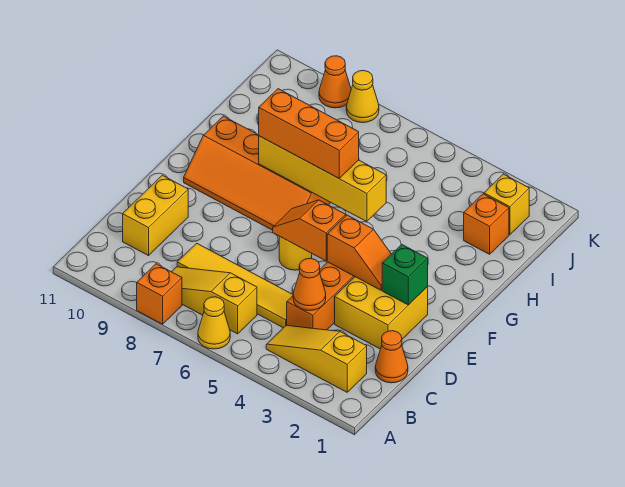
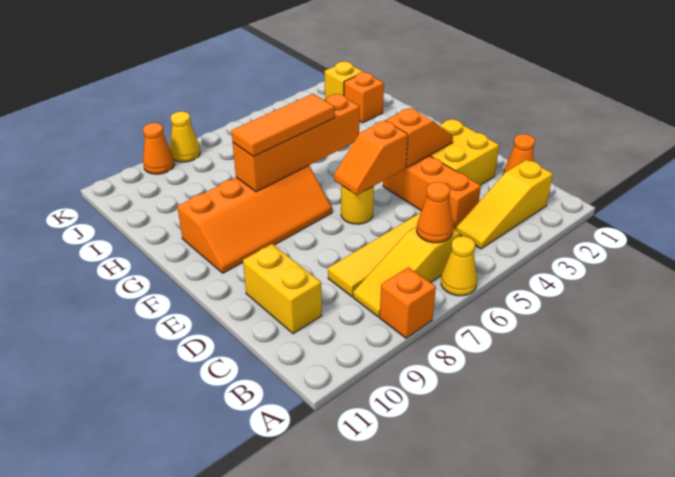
orange 1x1 cone [293,258,326,311] -> orange 1x1 cone moved to [417,182,453,243]
green 1x1 brick [382,244,428,305] -> none
yellow 1x4 brick [259,136,386,222] -> orange 1x4 brick [233,94,360,192]
orange 1x3 brick [259,89,359,178] -> orange 1x3 tile [231,94,335,156]

